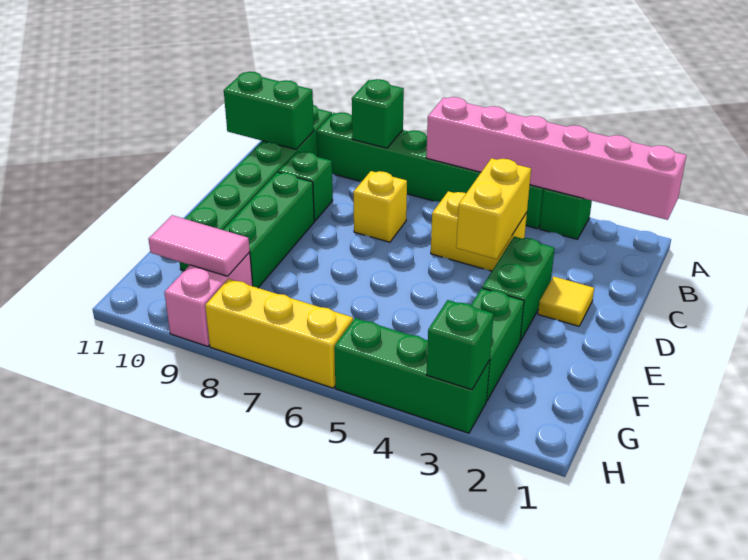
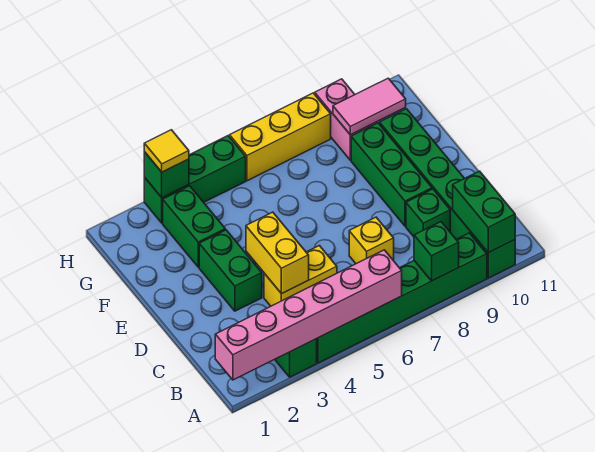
green 1x2 brick [224,72,314,149] -> green 1x2 brick turned to [453,171,515,253]
yellow 1x1 tile [538,276,594,326] -> yellow 1x1 tile moved to [144,130,189,172]

